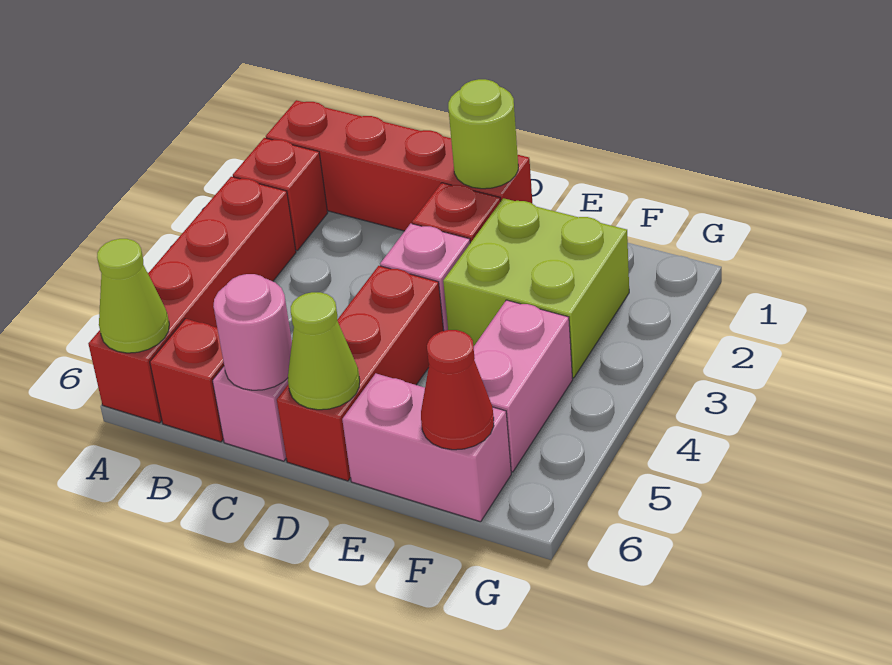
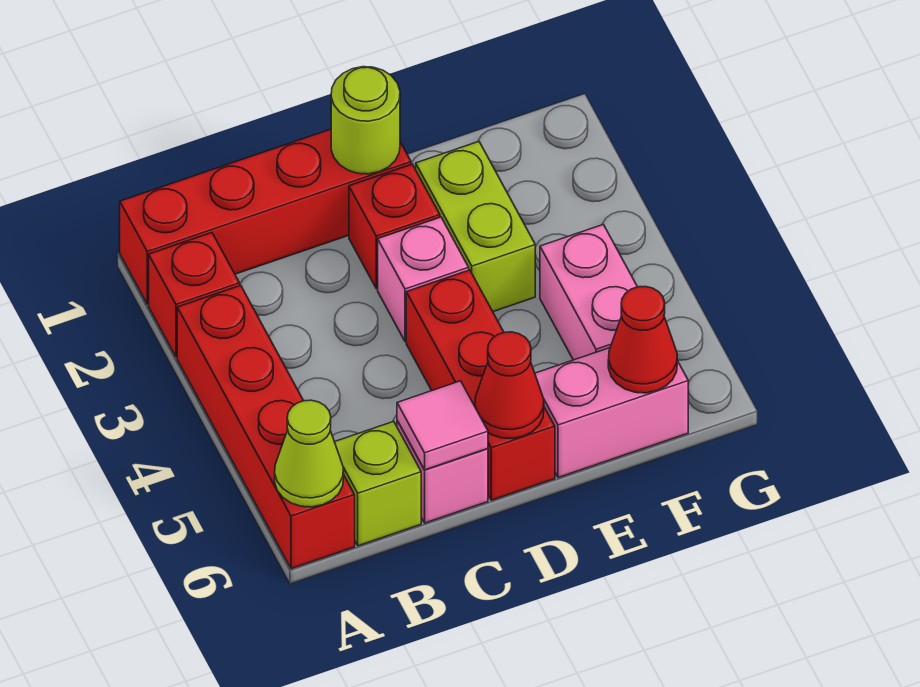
red 1x1 brick [150,319,224,442] -> lime 1x1 brick [335,421,421,546]
pink 1x1 round brick [213,274,292,390] -> pink 1x1 tile [397,381,488,470]
lime 1x1 cone [288,292,360,410] -> red 1x1 cone [475,332,544,439]
lime 2x2 brick [443,198,629,378] -> lime 1x2 brick [416,142,535,312]

